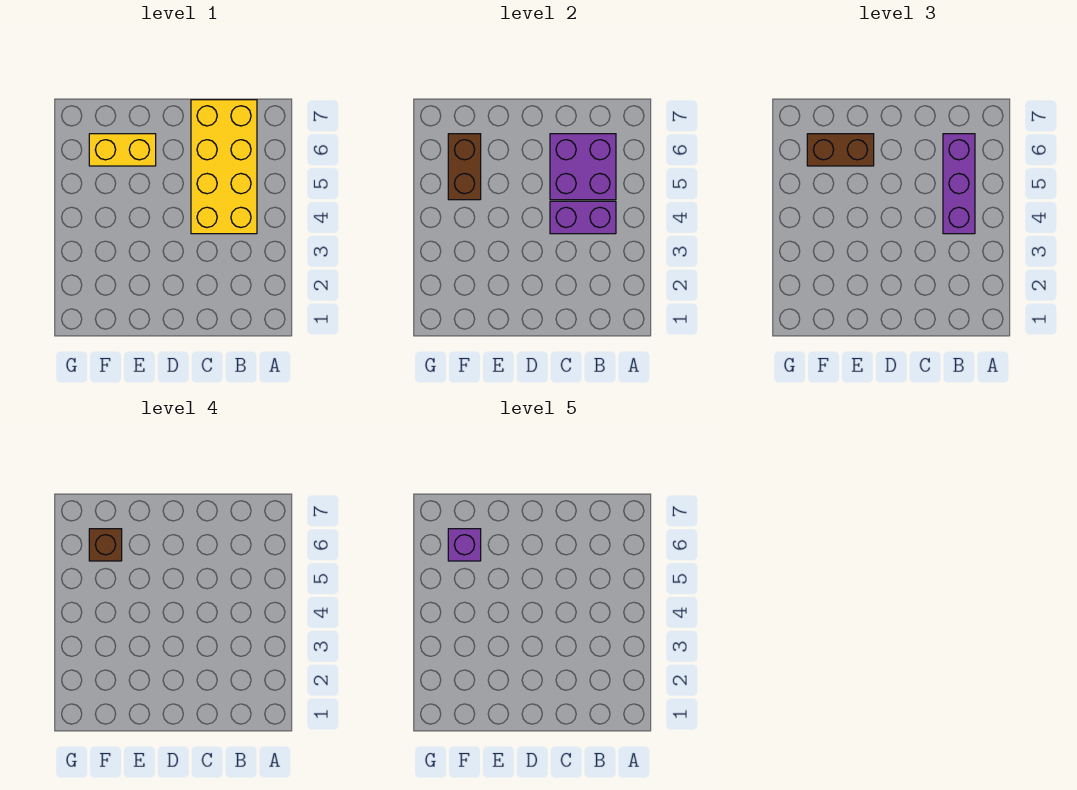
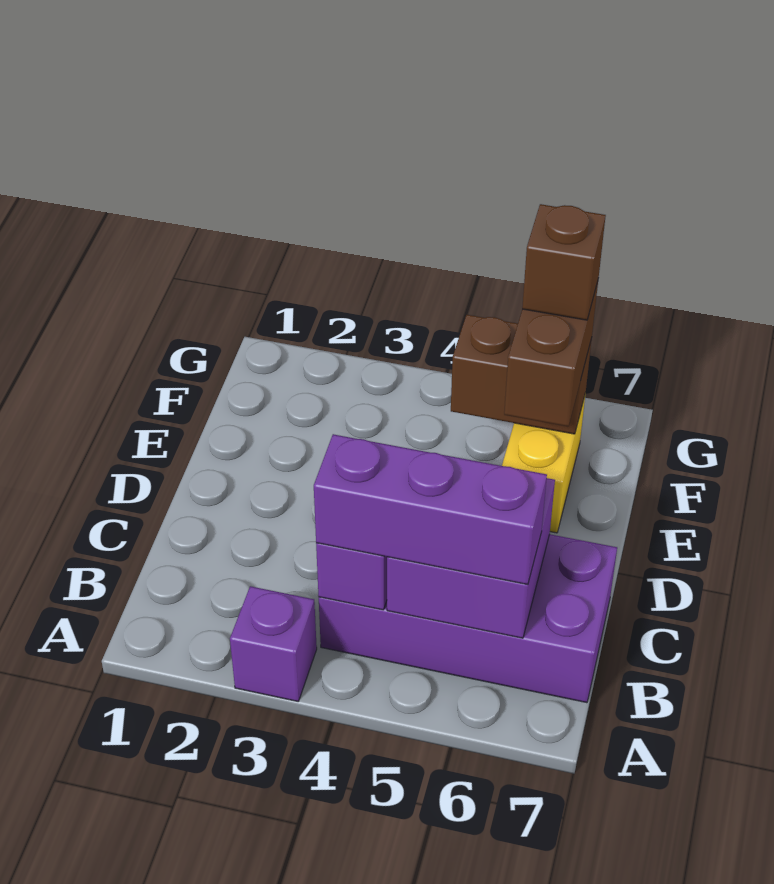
yellow 2x4 brick [191,100,257,234] -> purple 2x4 brick [319,534,617,703]
purple 1x1 brick [448,529,481,561] -> purple 1x1 brick moved to [230,586,317,701]

